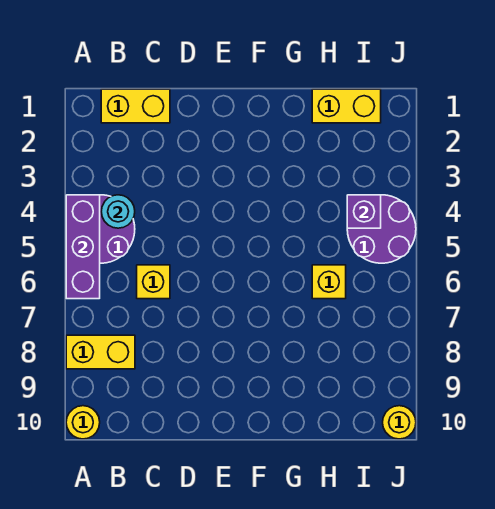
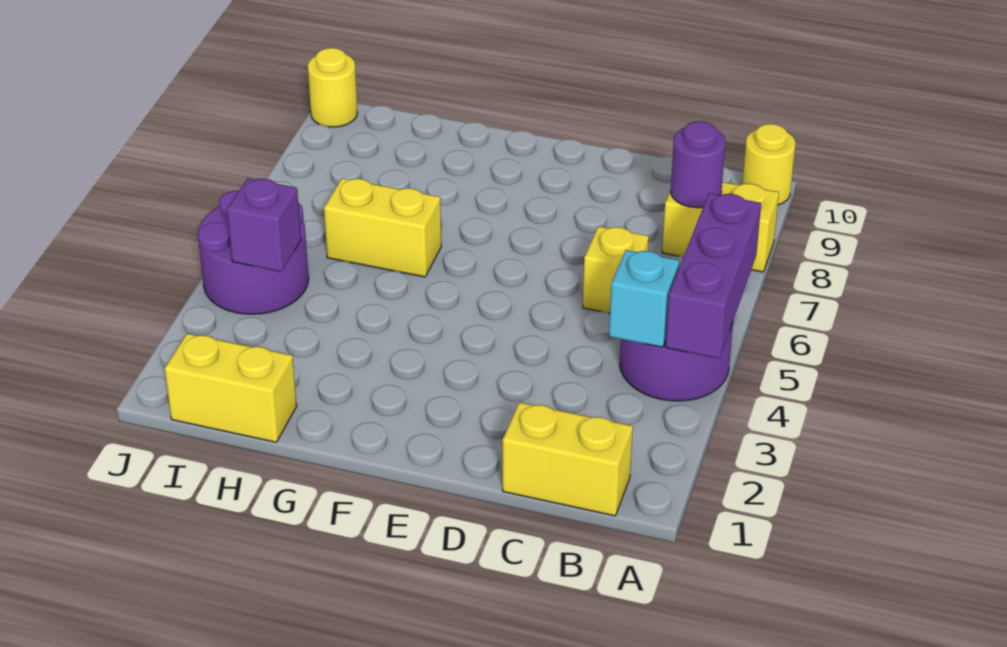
cyan 1x1 round brick [101,195,135,228] -> cyan 1x1 brick [609,250,679,347]
none -> purple 1x1 round brick [671,121,726,208]
yellow 1x1 brick [312,265,346,299] -> yellow 1x2 brick [324,178,441,277]

